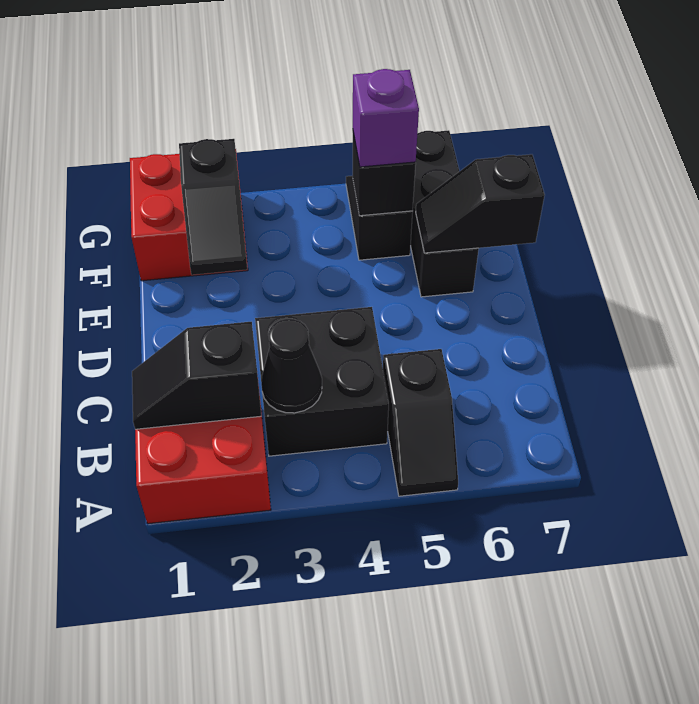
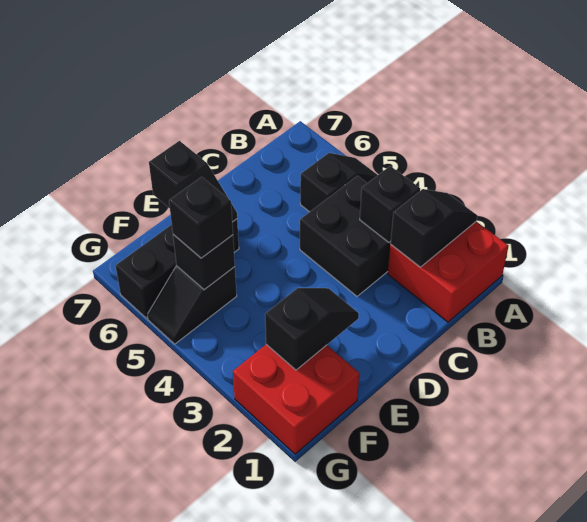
black 1x2 slope [132,322,261,429] -> black 1x2 slope turned to [390,189,477,267]
black 1x1 cone [261,319,322,413] -> black 1x1 brick [360,166,420,242]
purple 1x1 brick [353,69,419,167] -> black 1x1 brick [169,177,233,258]

